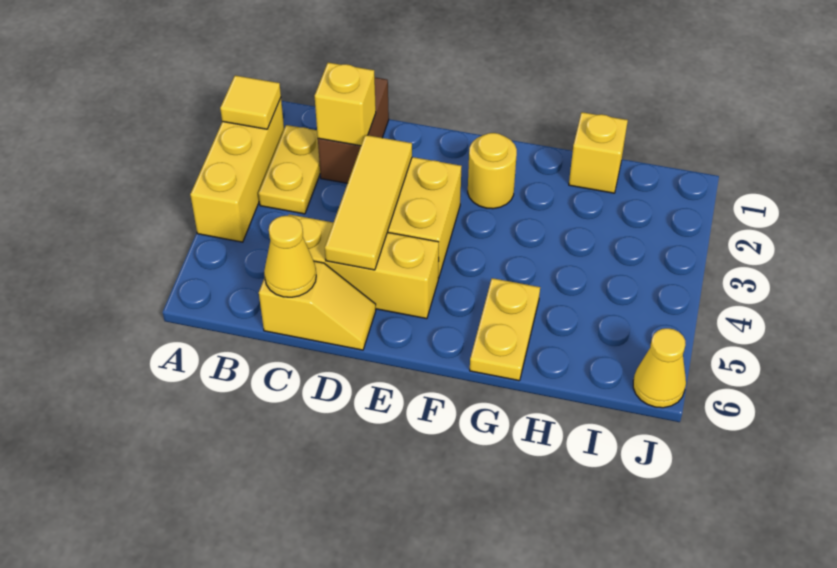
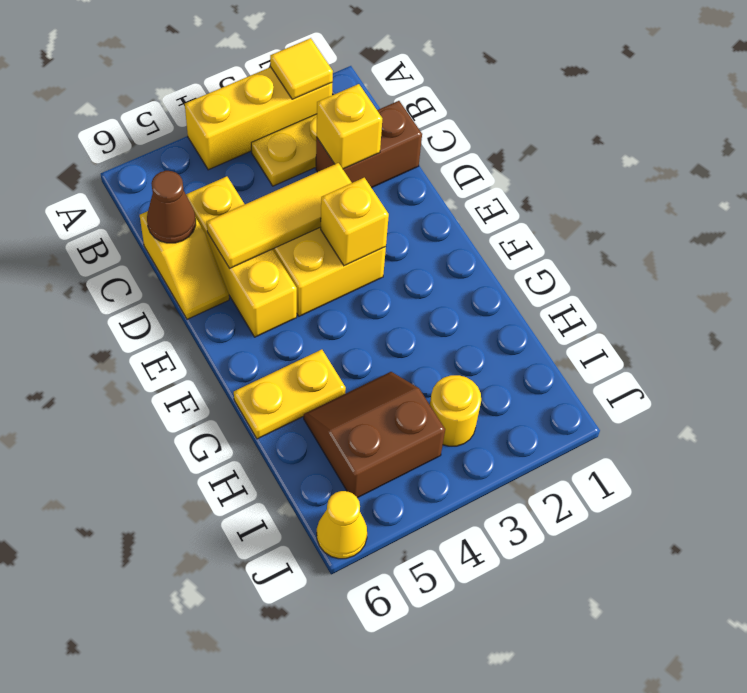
yellow 1x1 cone [264,216,316,297] -> brown 1x1 cone [147,171,196,243]
yellow 1x1 round brick [468,133,517,209] -> yellow 1x1 round brick moved to [430,375,481,446]
yellow 1x1 brick [569,112,628,193] -> yellow 1x1 brick moved to [321,178,389,266]
none -> brown 2x2 slope [304,372,445,498]

